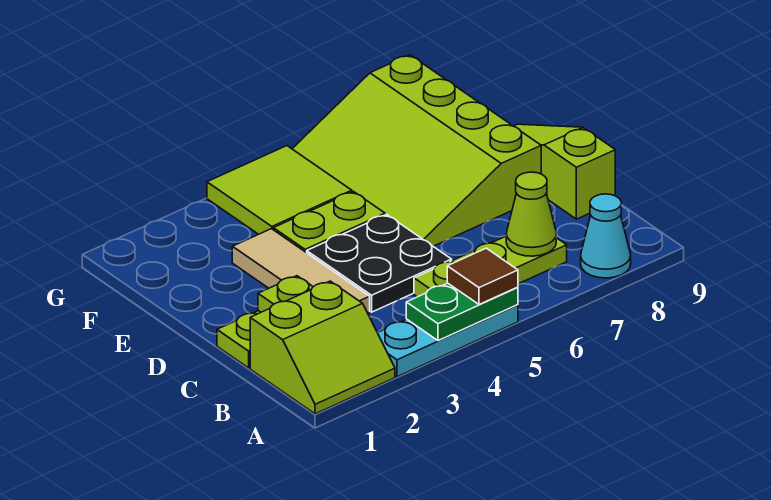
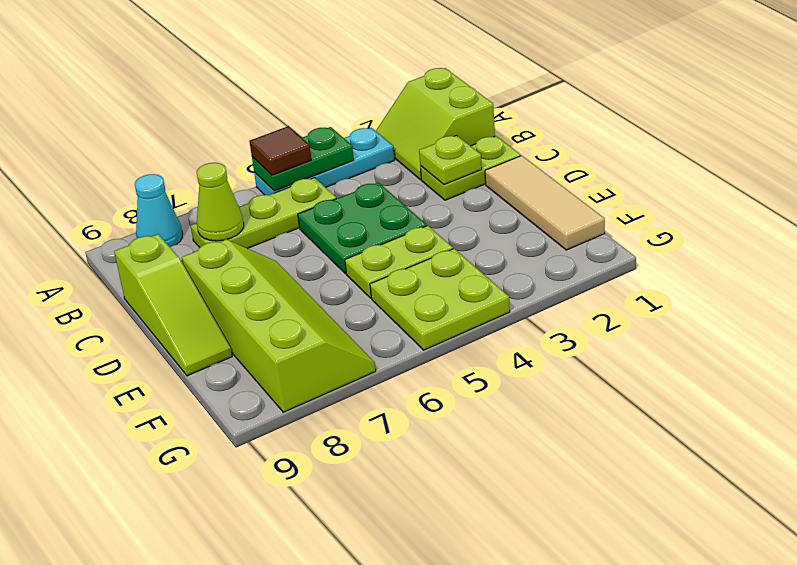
lime 2x2 slope [250,281,395,414] -> lime 2x2 slope turned to [376,68,495,180]
tan 1x3 tile [232,229,370,314] -> tan 1x3 tile moved to [485,156,605,250]
black 2x2 plate [307,214,452,312] -> green 2x2 plate [298,182,427,274]
lime 3x4 slope [292,55,541,246] -> lime 2x4 slope [182,239,376,412]
lime 2x2 tile [207,146,352,234] -> lime 2x2 plate [370,249,510,350]

